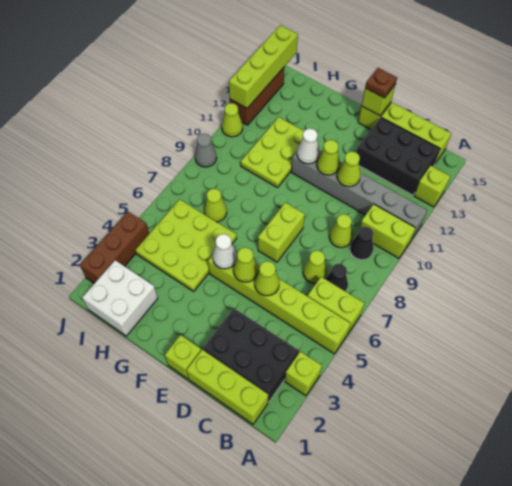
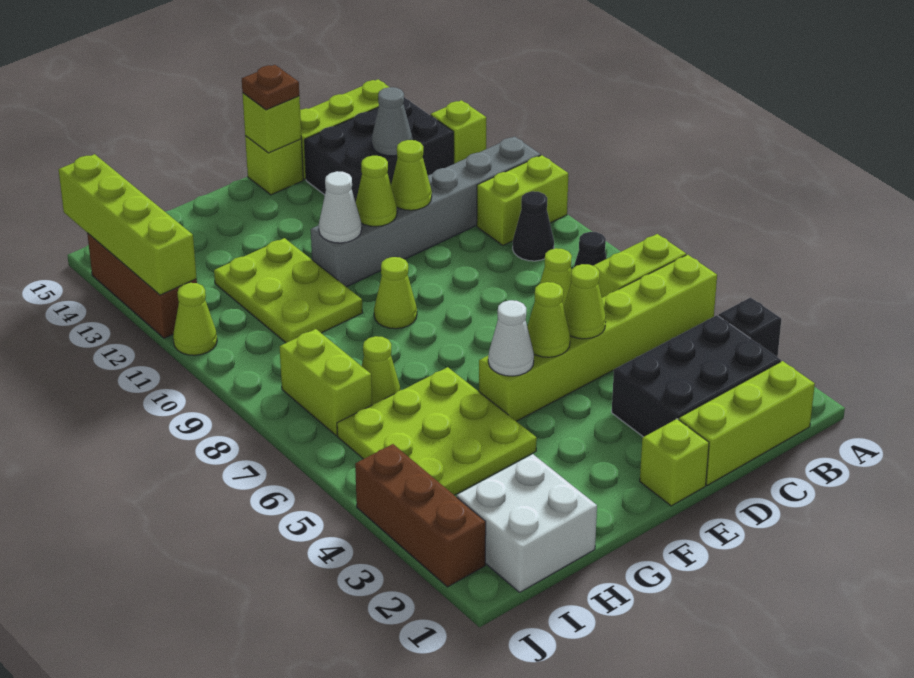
lime 1x1 brick [285,351,322,396] -> black 1x1 brick [718,298,781,357]
lime 1x1 cone [329,214,353,247] -> lime 1x1 cone moved to [374,257,417,329]
lime 1x2 brick [258,203,305,262] -> lime 1x2 brick moved to [280,329,372,436]
grey 1x1 cone [195,134,217,167] -> grey 1x1 cone moved to [372,87,412,156]

